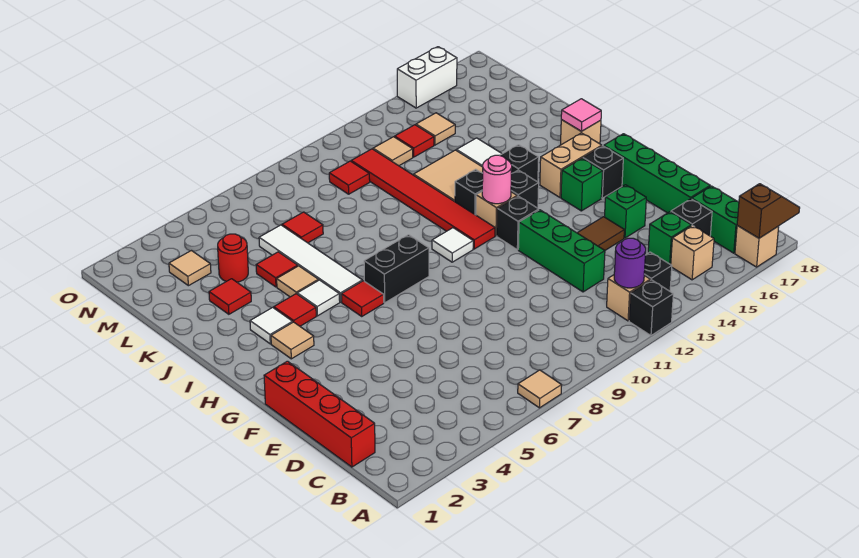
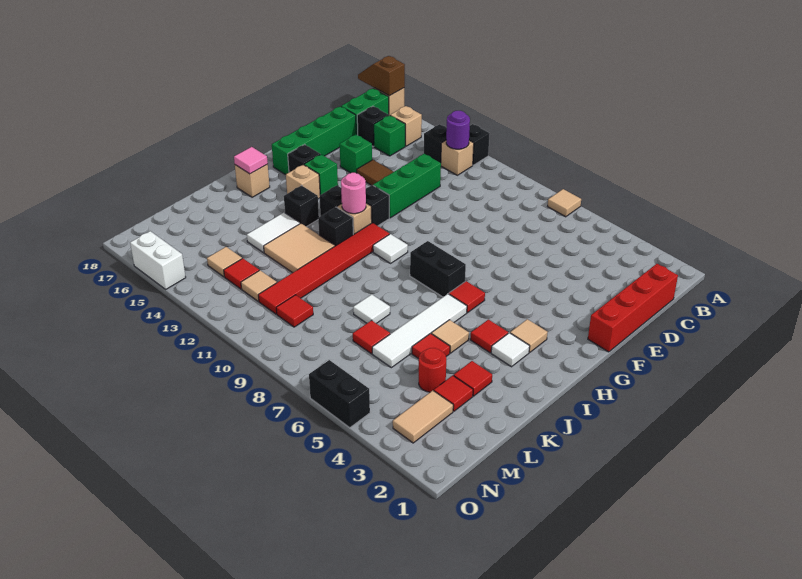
tan 1x2 brick [540,133,602,197] -> tan 1x1 brick [286,165,320,199]
white 1x1 tile [297,280,340,316] -> white 1x1 tile moved to [353,294,390,323]
none -> red 1x1 tile [434,375,473,411]
tan 1x1 tile [169,251,211,286] -> tan 1x2 tile [393,391,453,443]
none -> black 1x2 brick [309,360,370,428]

